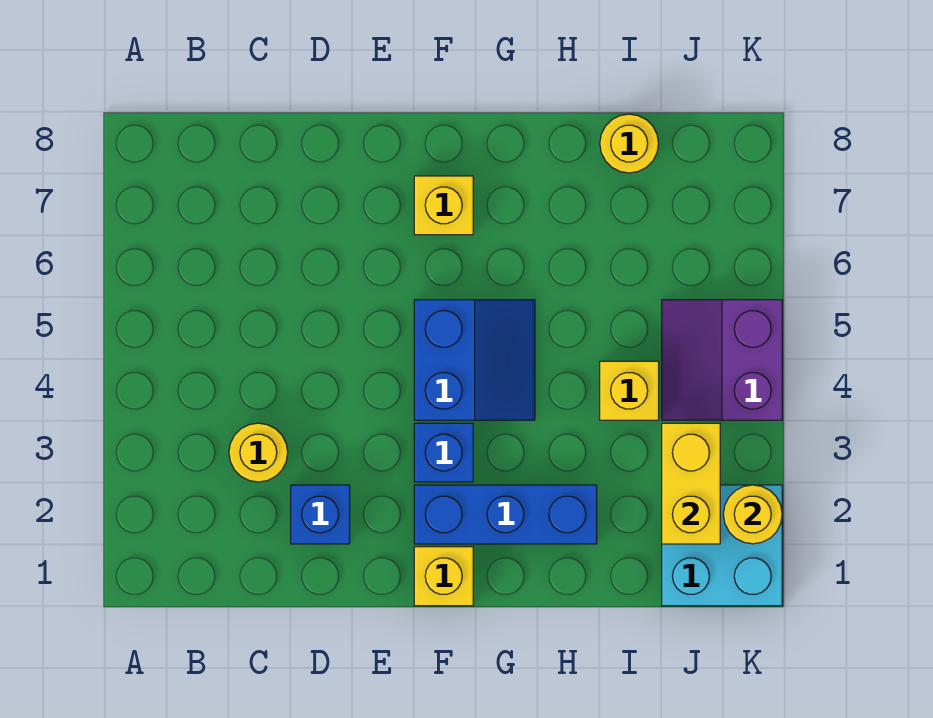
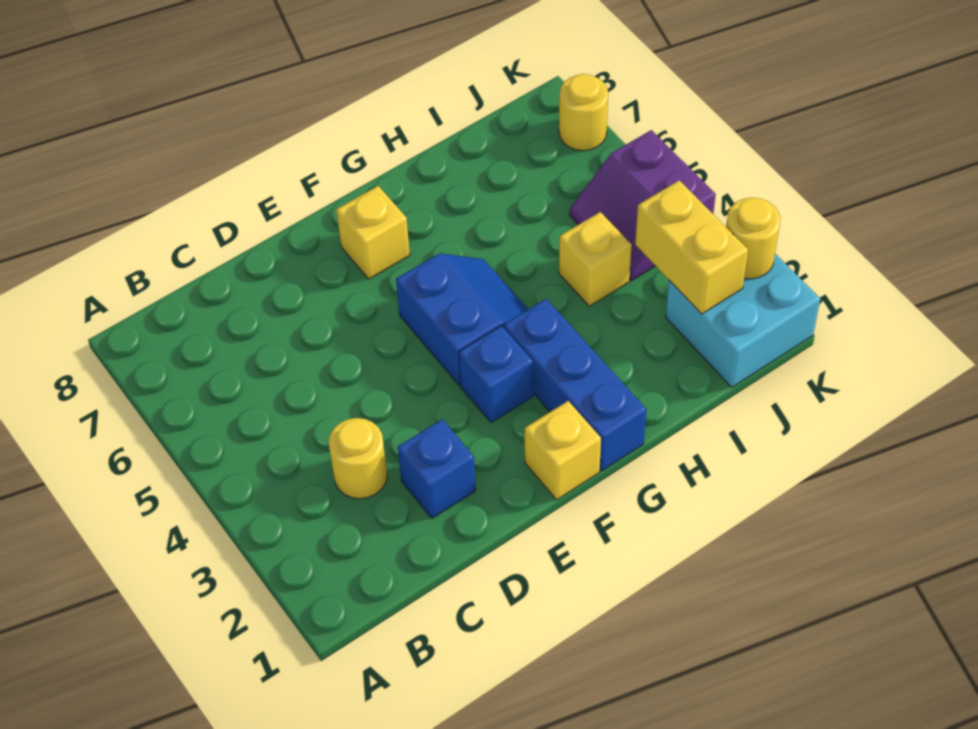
blue 1x3 brick [414,485,597,544] -> blue 1x3 brick turned to [504,299,647,471]
yellow 1x1 round brick [600,114,659,173] -> yellow 1x1 round brick moved to [559,74,608,151]

